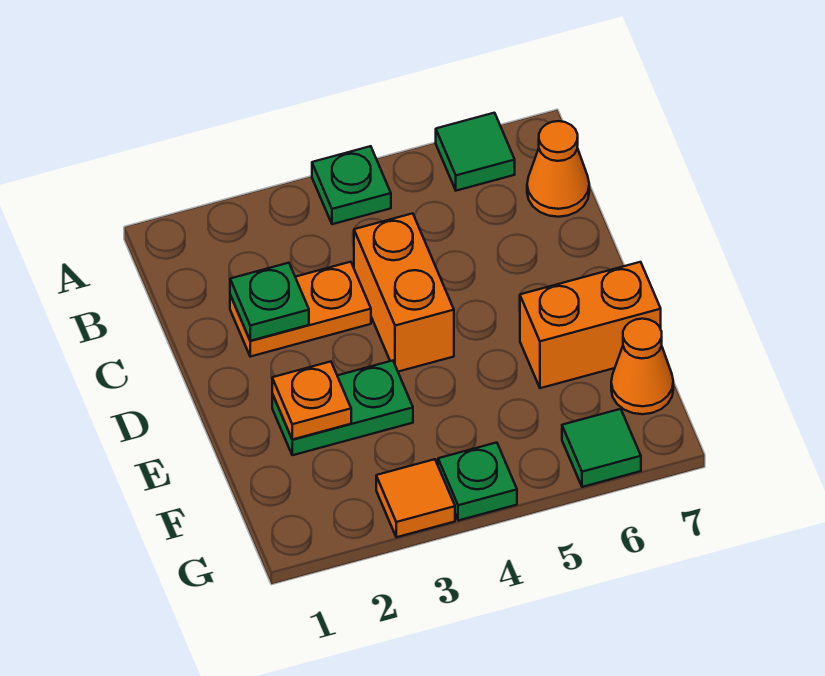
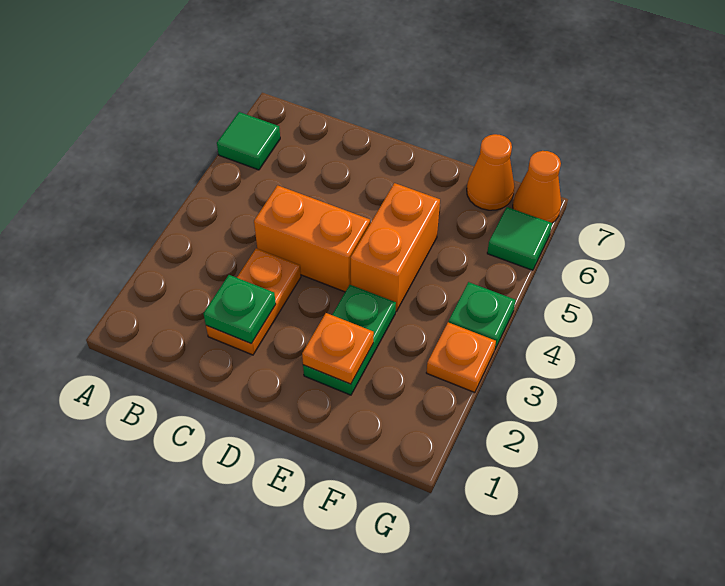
green 1x1 plate [312,146,391,224] -> none
orange 1x1 cone [527,121,589,217] -> orange 1x1 cone moved to [513,151,561,223]
orange 1x2 brick [520,262,661,388] -> orange 1x2 brick moved to [351,183,440,311]
orange 1x1 tile [376,459,455,537] -> orange 1x1 plate [426,322,496,393]

